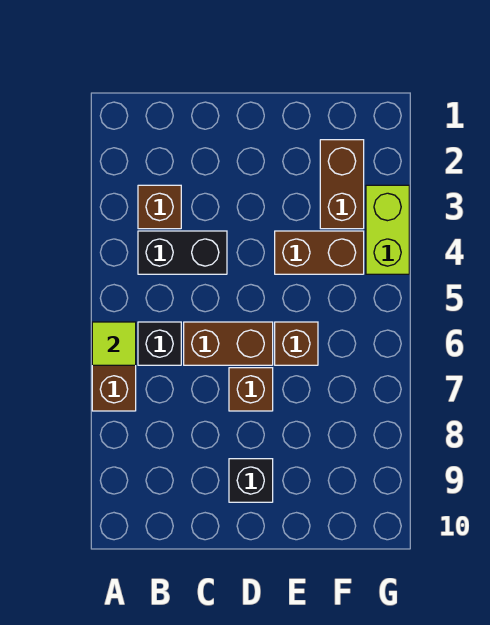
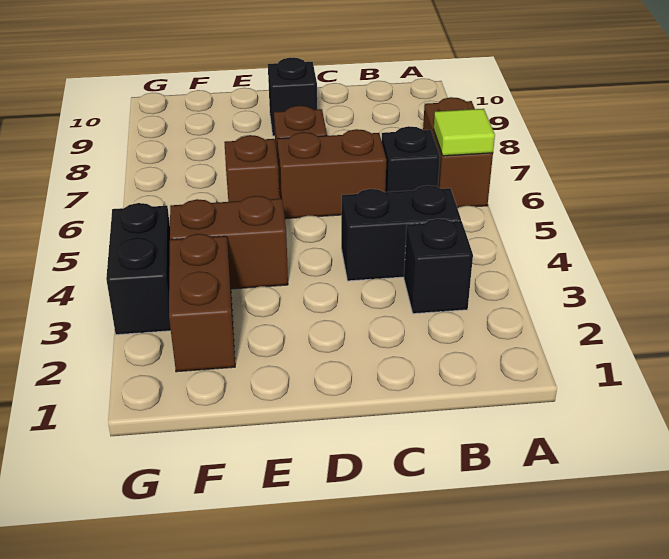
brown 1x1 brick [138,185,181,229] -> black 1x1 brick [404,219,473,314]
lime 1x2 brick [366,185,409,274] -> black 1x2 brick [106,203,171,335]

